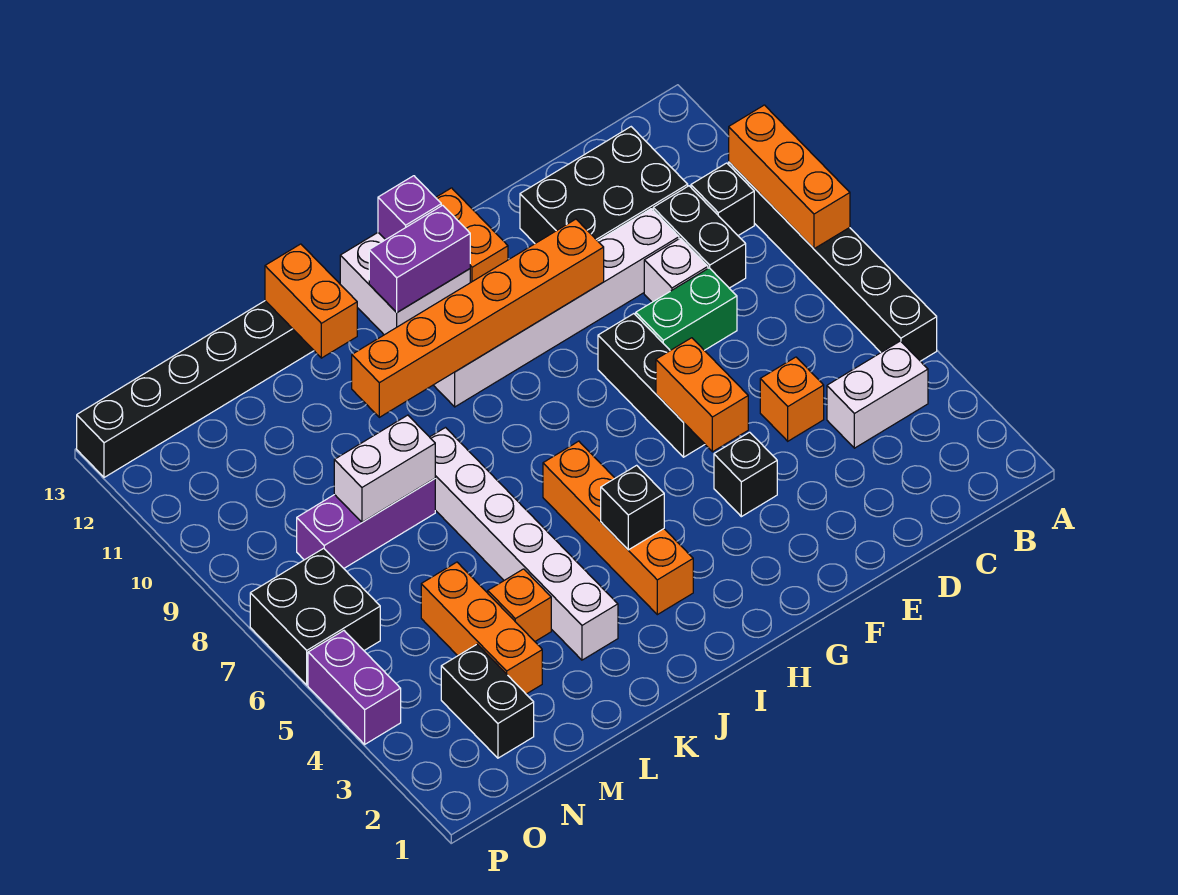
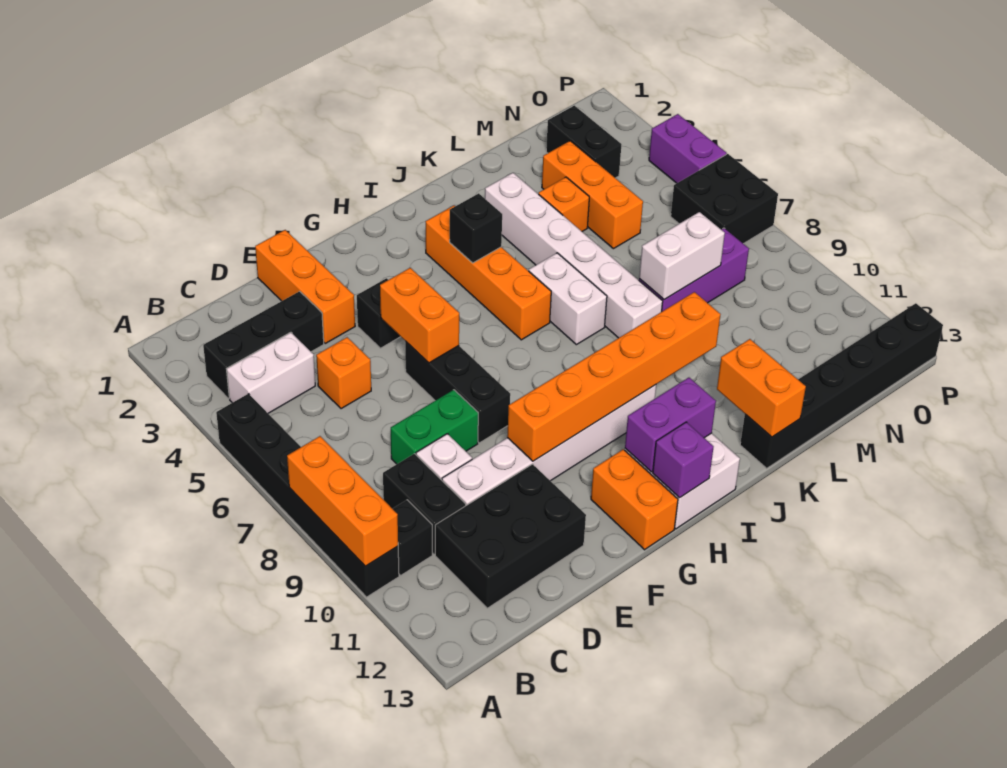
none -> black 1x3 brick [203,291,324,399]
none -> orange 1x3 brick [255,230,355,343]
none -> white 1x2 brick [529,253,607,345]

